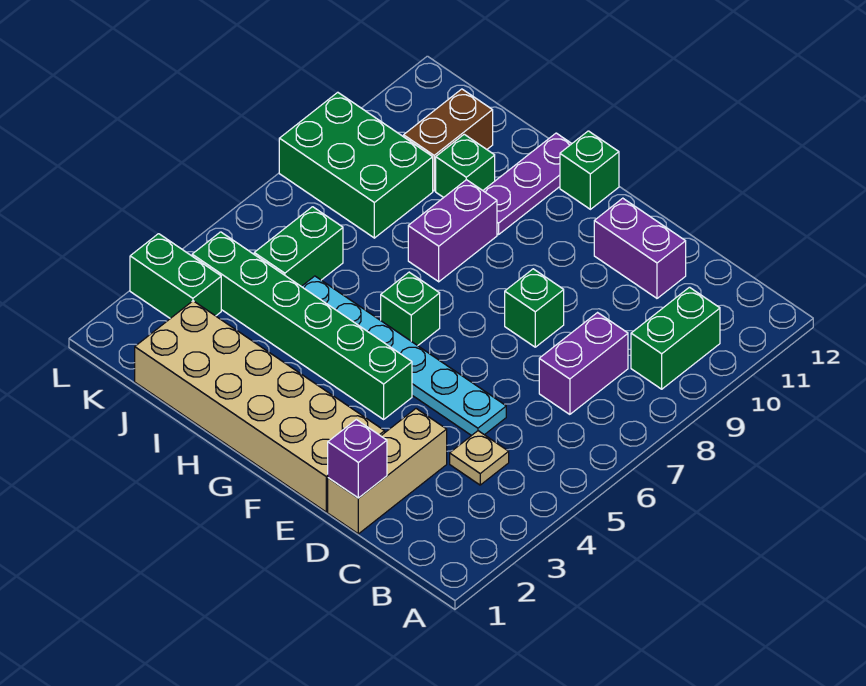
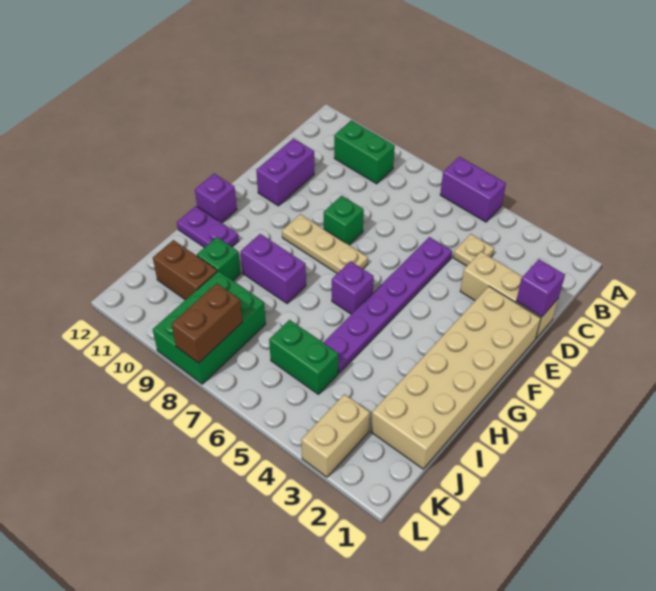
purple 1x2 brick [539,313,628,414] -> purple 1x2 brick moved to [440,157,506,222]
cyan 1x6 plate [301,276,506,436] -> purple 1x6 plate [323,237,452,373]
green 1x6 brick [192,232,412,419] -> none
none -> tan 1x3 plate [282,214,368,274]
green 1x1 brick [381,272,440,346] -> purple 1x1 brick [332,261,374,314]
green 1x1 brick [560,131,619,209] -> purple 1x1 brick [195,174,237,223]
purple 1x3 plate [483,133,572,235] -> purple 1x2 plate [177,206,239,248]
green 1x2 brick [130,234,221,318] -> tan 1x2 brick [301,394,370,477]
none -> brown 1x2 brick [172,283,242,363]

